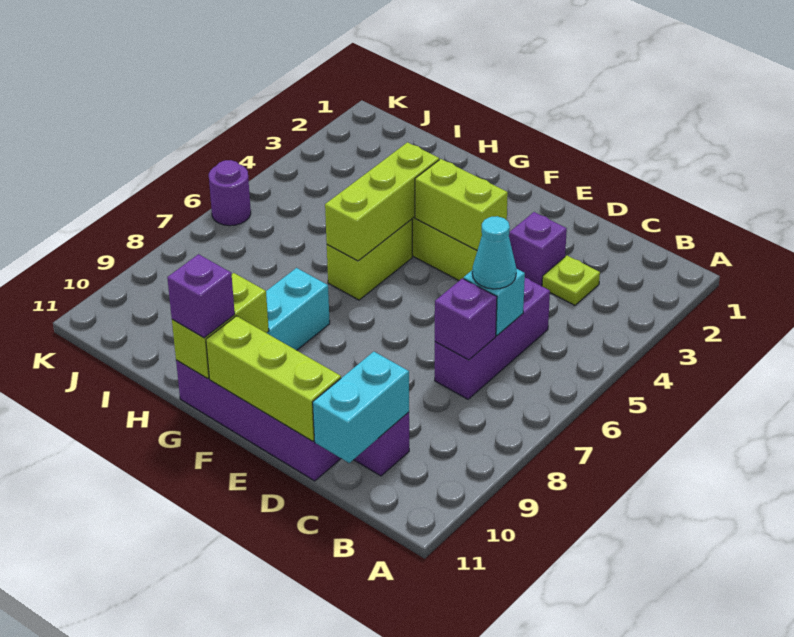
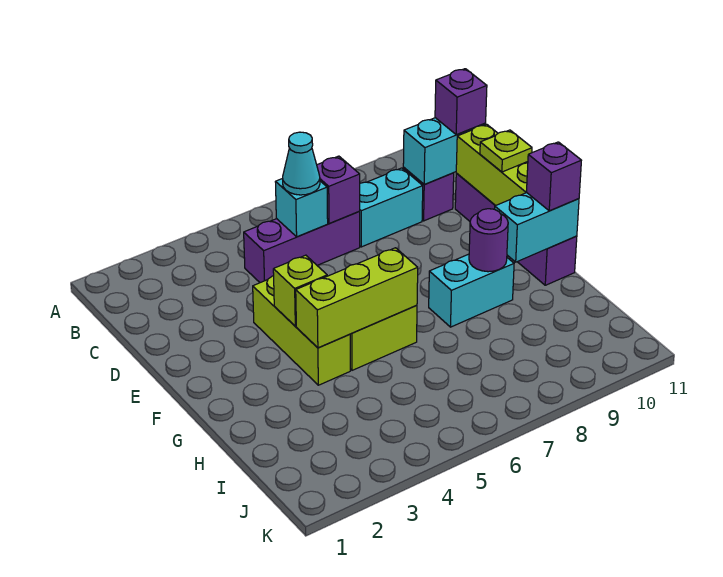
lime 1x1 plate [542,256,600,305] -> lime 1x1 plate moved to [480,130,532,172]
none -> cyan 1x2 brick [359,168,423,247]
purple 1x1 brick [509,212,567,286] -> purple 1x1 brick moved to [435,69,487,135]
lime 1x2 brick [415,159,508,250] -> lime 1x1 brick [273,255,327,326]
lime 1x2 brick [172,273,269,379] -> cyan 1x2 brick [495,193,579,262]
purple 1x1 round brick [209,160,251,226] -> purple 1x1 round brick moved to [469,209,508,272]

